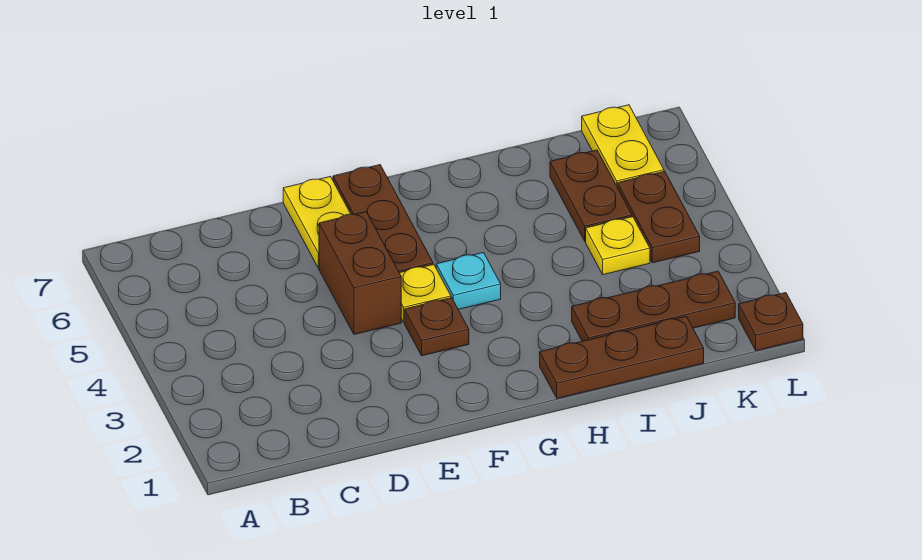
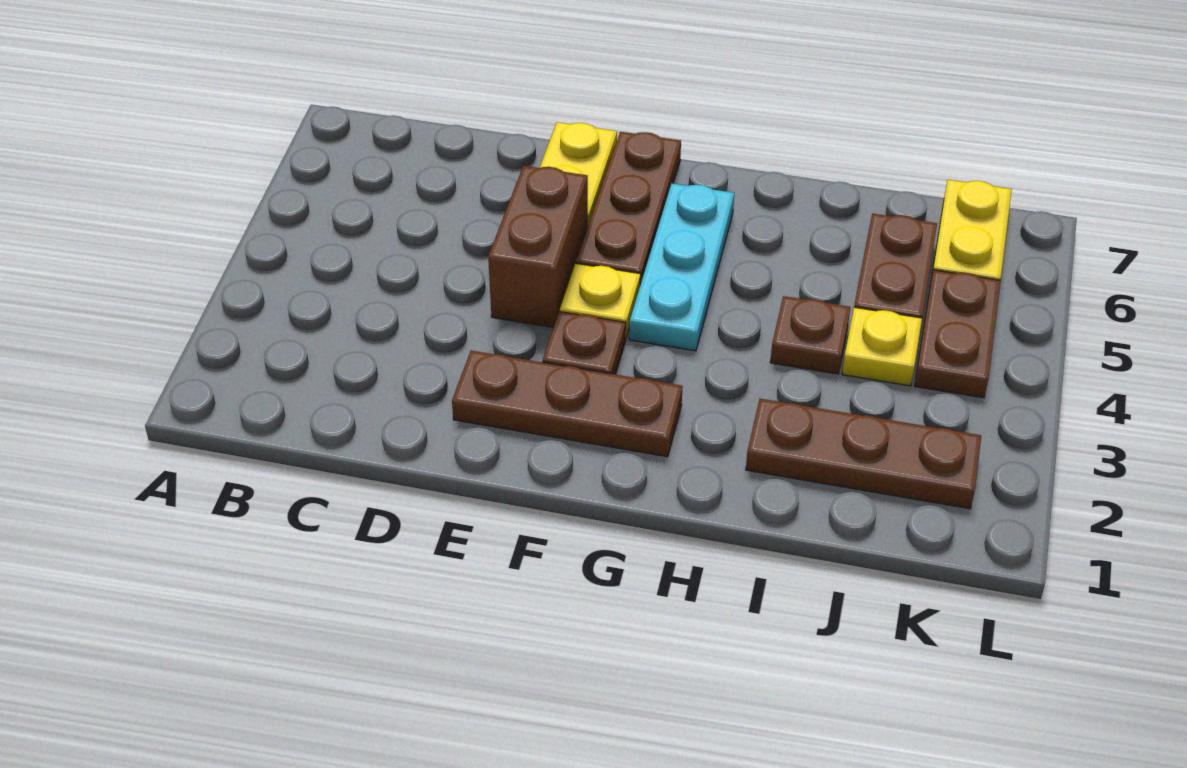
cyan 1x1 plate [436,253,501,309] -> cyan 1x3 plate [629,183,734,351]
brown 1x3 plate [540,316,704,398] -> brown 1x3 plate moved to [452,351,683,457]
brown 1x1 plate [739,293,803,351] -> brown 1x1 plate moved to [770,296,850,374]

